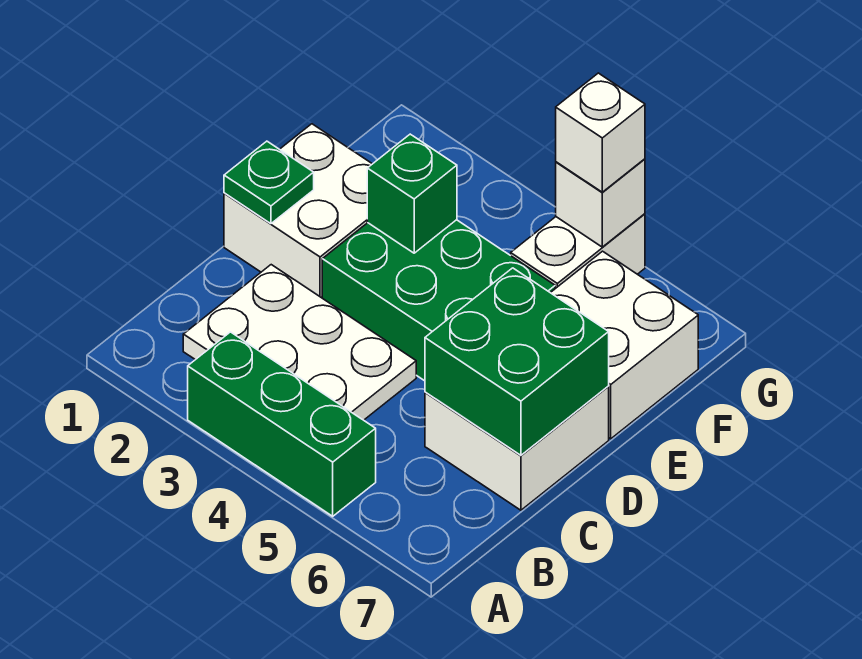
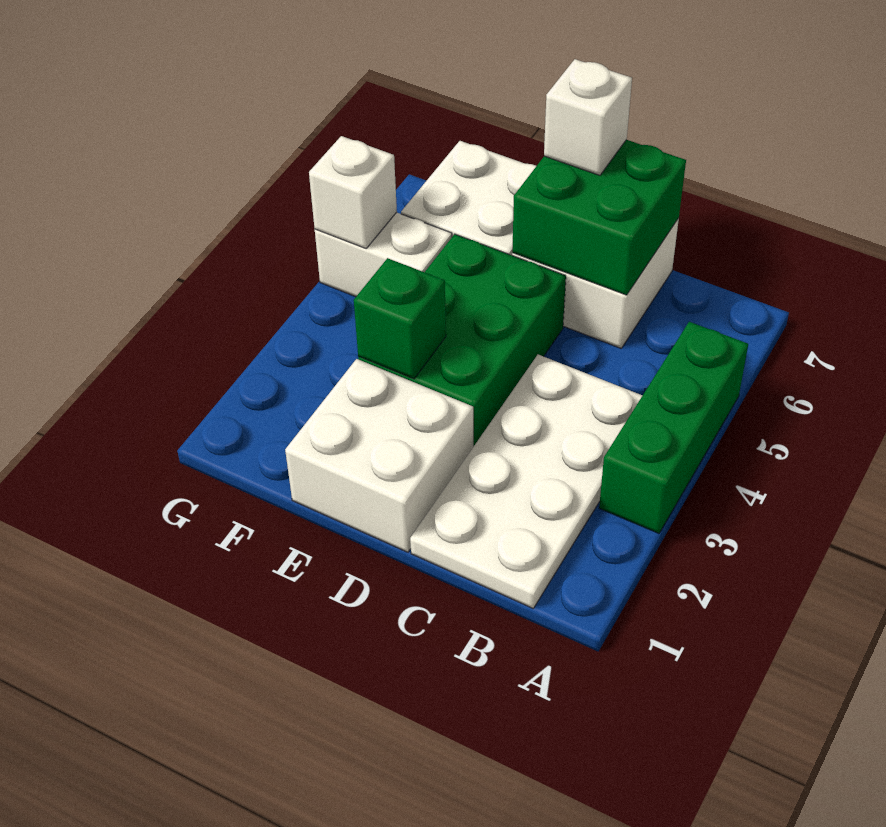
white 2x3 plate [183,265,416,420] -> white 2x4 plate [410,355,642,608]
green 1x1 plate [224,141,314,224] -> none
white 1x1 brick [556,73,645,192] -> white 1x1 brick moved to [544,59,632,175]

